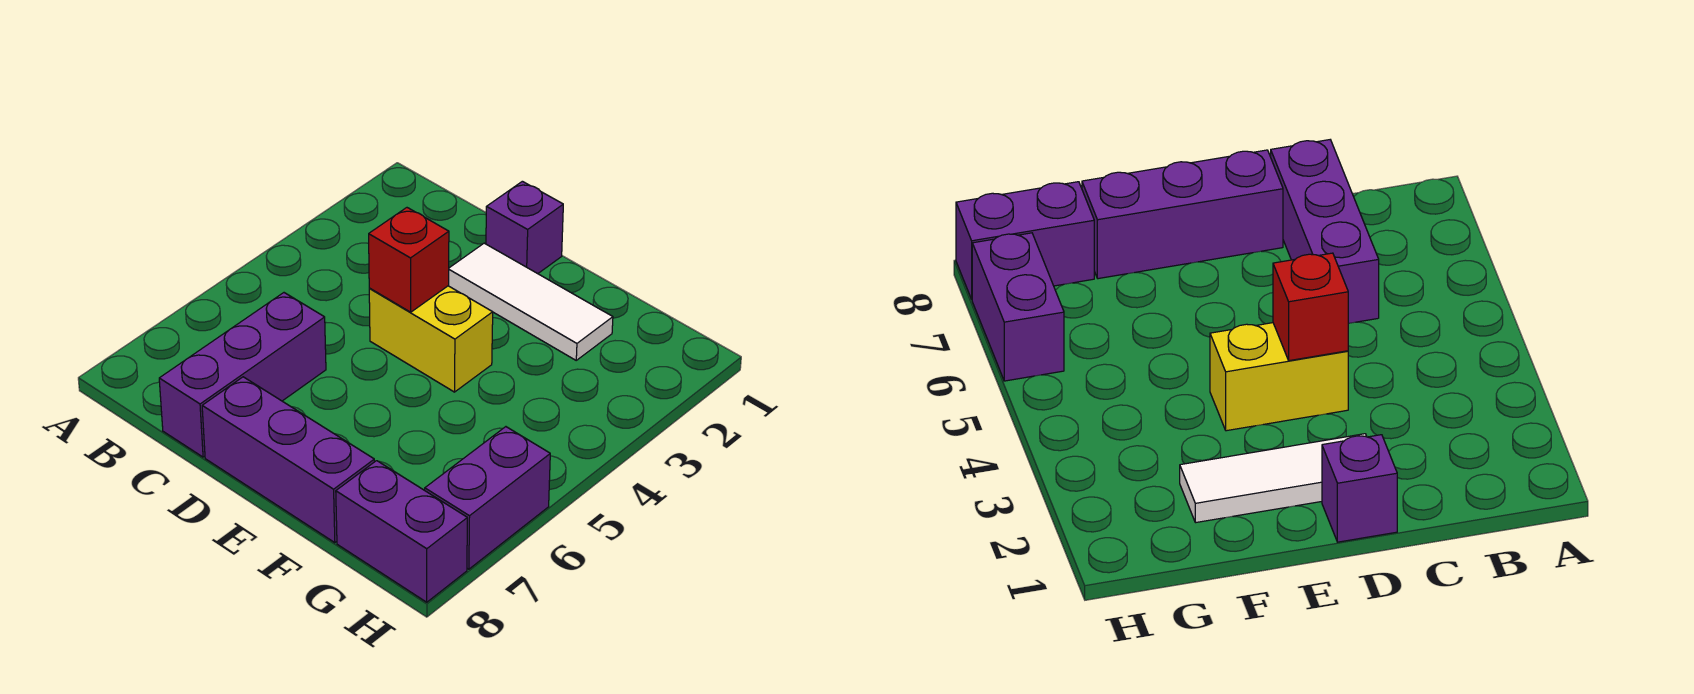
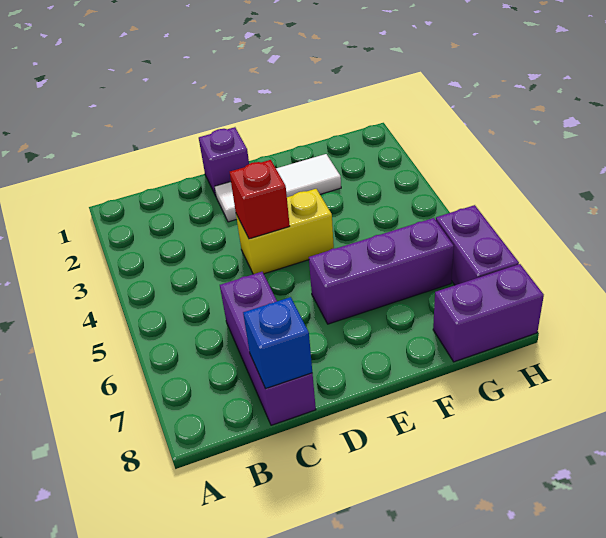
none -> blue 1x1 brick [243,297,312,389]
purple 1x3 brick [202,377,374,543] -> purple 1x3 brick moved to [309,218,454,324]

